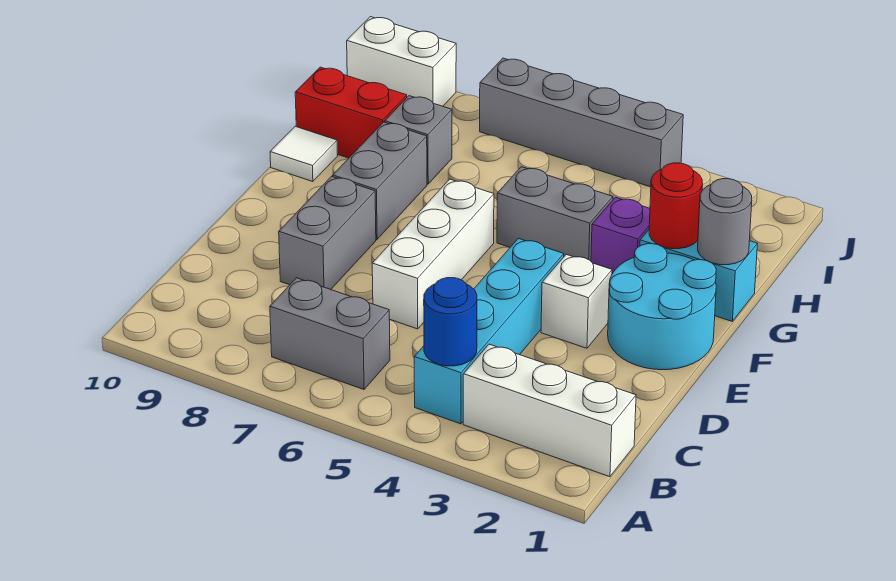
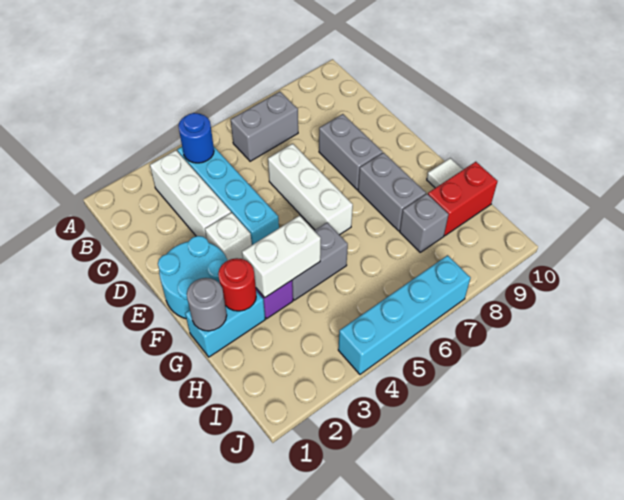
white 1x3 brick [463,344,636,477] -> white 1x3 brick turned to [150,150,231,239]
grey 1x4 brick [480,58,683,187] -> cyan 1x4 brick [338,255,471,374]
white 1x2 brick [347,17,456,106] -> white 1x2 brick moved to [242,216,321,298]

